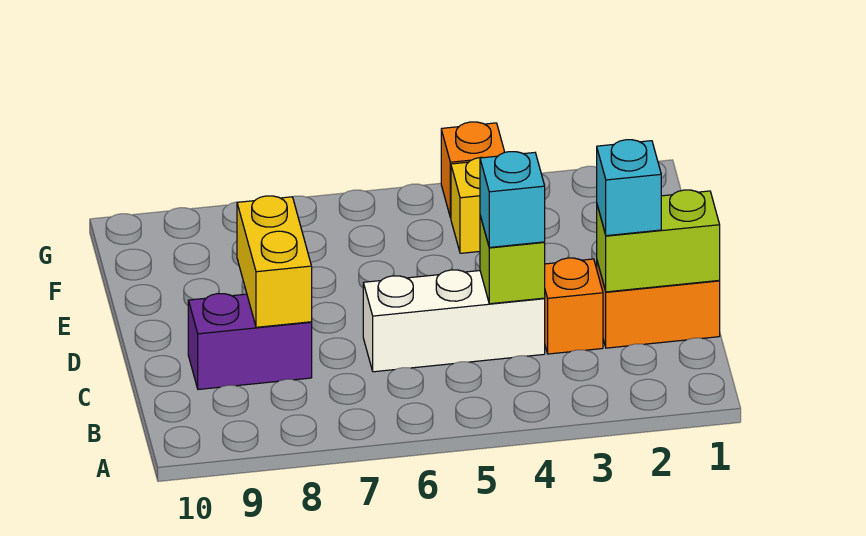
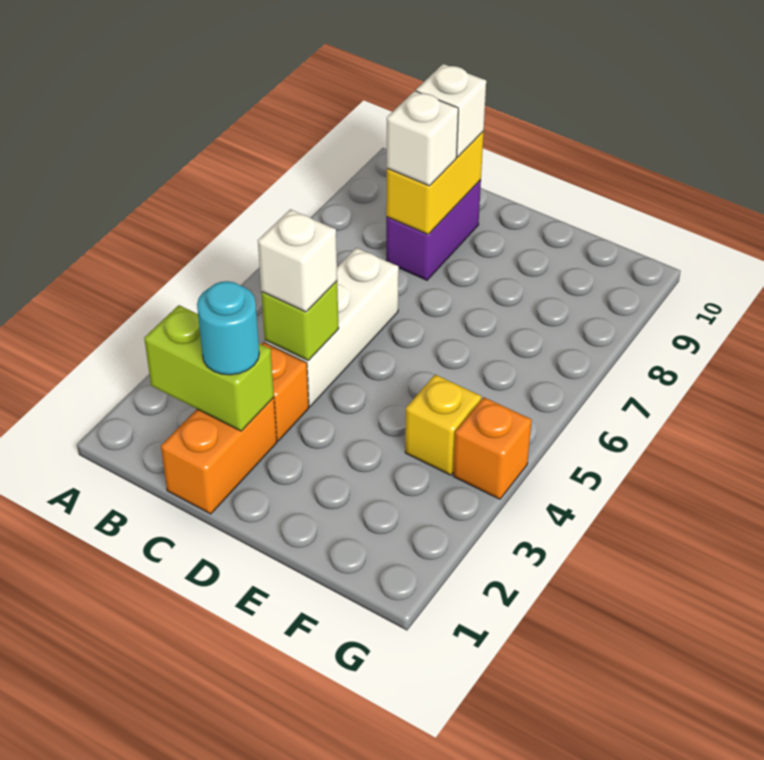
lime 1x2 brick [597,190,720,292] -> lime 1x2 brick turned to [144,305,274,431]
cyan 1x1 brick [597,140,661,236] -> cyan 1x1 round brick [197,281,259,375]
cyan 1x1 brick [480,152,545,247] -> white 1x1 brick [258,209,337,312]
yellow 1x2 brick [237,196,312,327] -> yellow 1x2 brick turned to [386,132,484,234]
none -> white 1x1 brick [387,91,458,186]
none -> white 1x1 brick [416,64,486,157]

